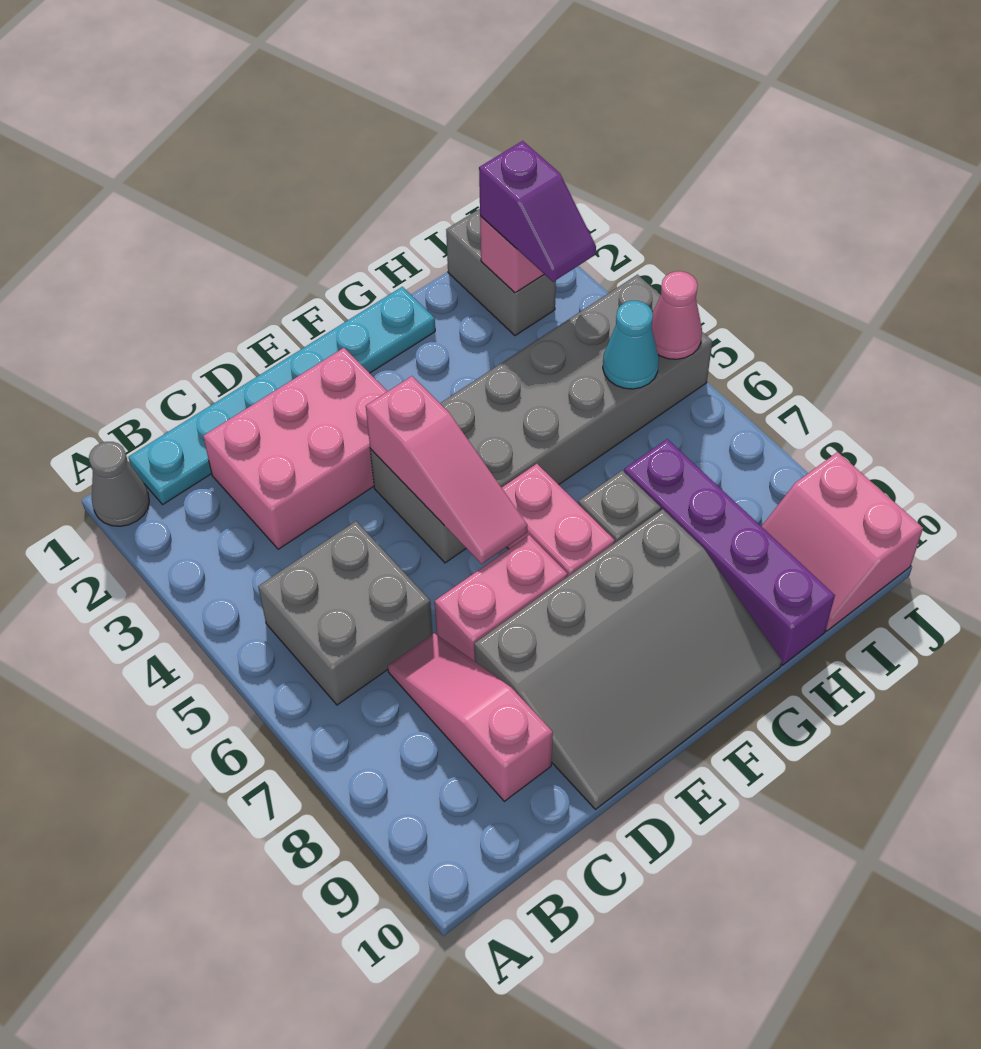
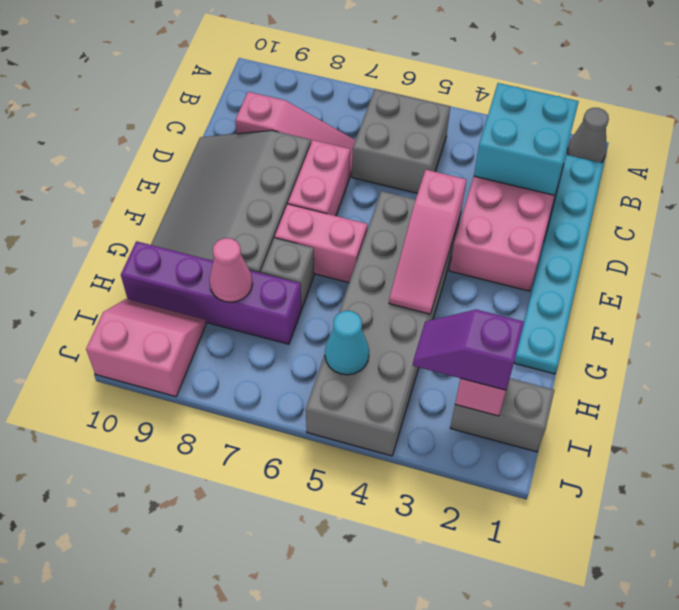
none -> cyan 2x2 brick [474,83,579,195]
pink 1x3 slope [366,376,527,564] -> pink 1x3 slope turned to [389,170,466,314]
pink 1x1 cone [651,271,702,359] -> pink 1x1 cone moved to [209,238,253,302]

